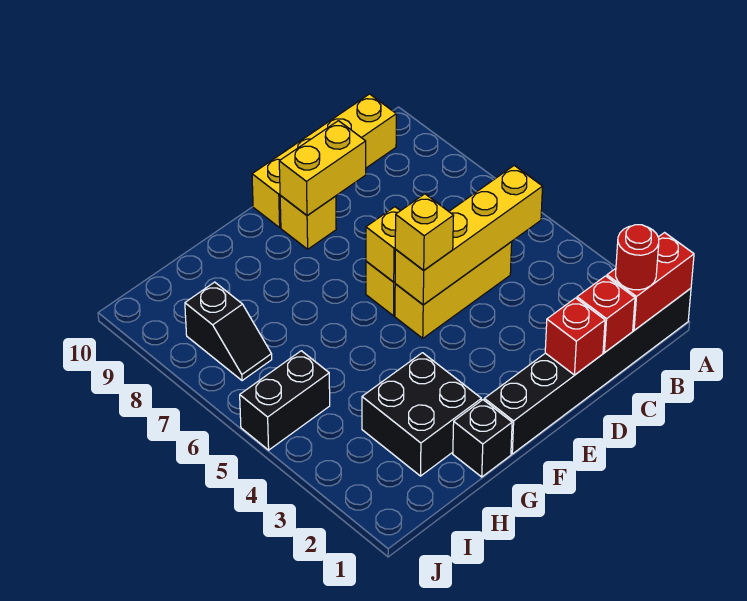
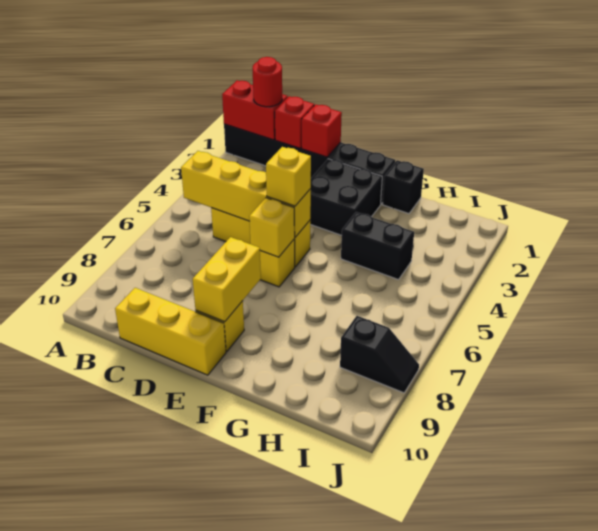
yellow 1x4 brick [252,94,396,227] -> yellow 1x3 brick [115,288,226,375]
yellow 1x2 brick [279,121,366,216] -> yellow 1x2 brick turned to [193,237,261,322]
black 2x2 brick [362,353,481,476] -> black 2x2 brick moved to [310,159,382,235]
black 1x2 brick [240,351,330,450] -> black 1x2 brick moved to [341,212,414,280]
black 1x2 slope [185,282,272,381] -> black 1x2 slope turned to [340,316,419,393]

